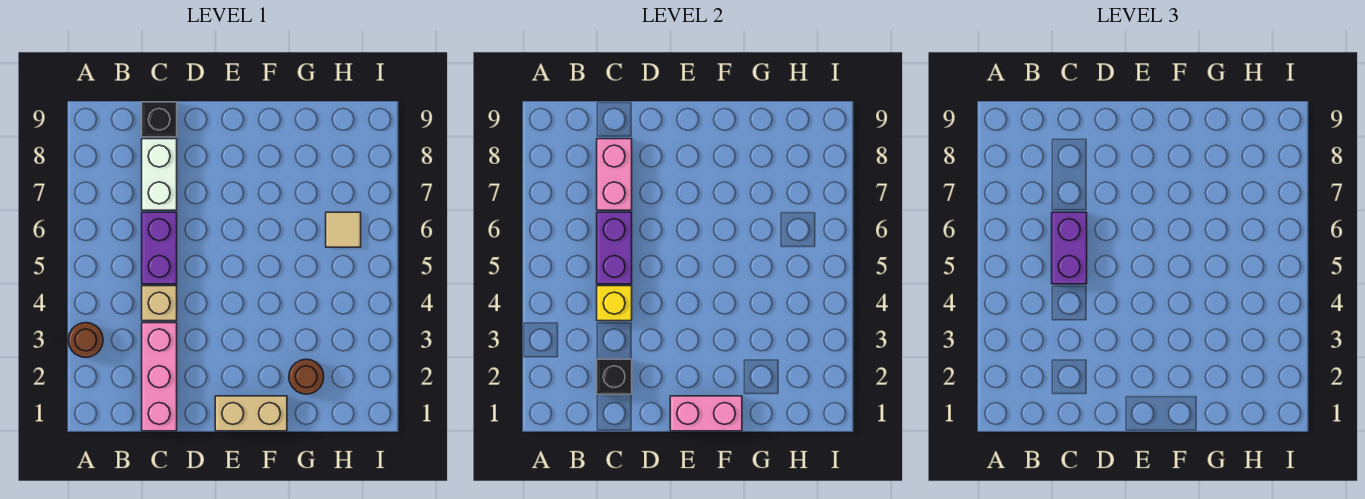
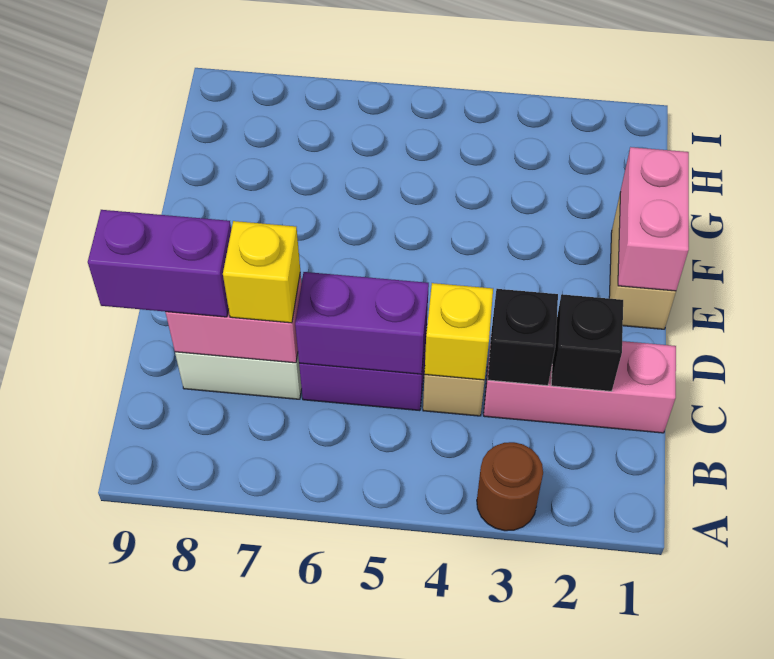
purple 1x2 brick [1052,212,1087,284] -> purple 1x2 brick moved to [88,210,231,317]
none -> yellow 1x1 brick [223,221,300,323]
black 1x1 brick [142,102,177,137] -> black 1x1 brick moved to [488,289,558,386]
brown 1x1 round brick [289,359,324,394] -> none
tan 1x1 tile [326,212,361,247] -> none

